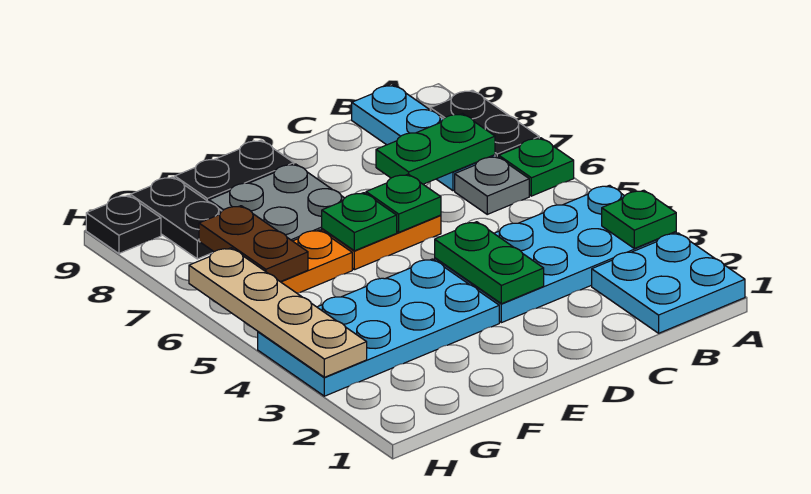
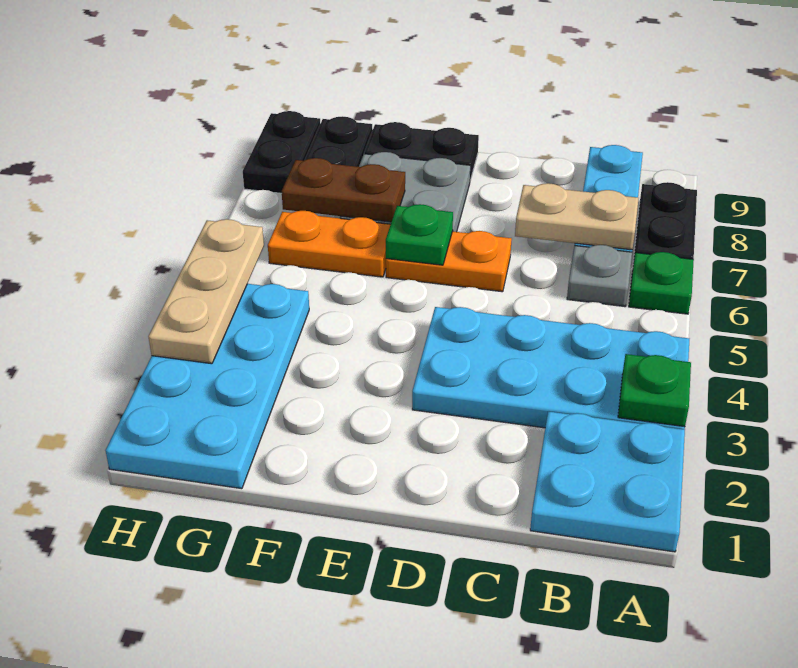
green 1x2 plate [376,114,495,184] -> tan 1x2 plate [515,183,639,250]
green 1x2 plate [435,222,544,304] -> none
green 1x1 plate [366,174,441,232] -> none
cyan 2x4 plate [258,259,499,396] -> cyan 2x4 plate turned to [106,284,309,489]
brown 1x2 plate [199,206,308,282] -> brown 1x2 plate turned to [282,158,405,222]
tan 1x4 plate [189,248,367,377] -> tan 1x3 plate [148,219,264,364]
black 1x1 plate [86,195,161,253] -> black 1x2 plate [243,111,320,193]

